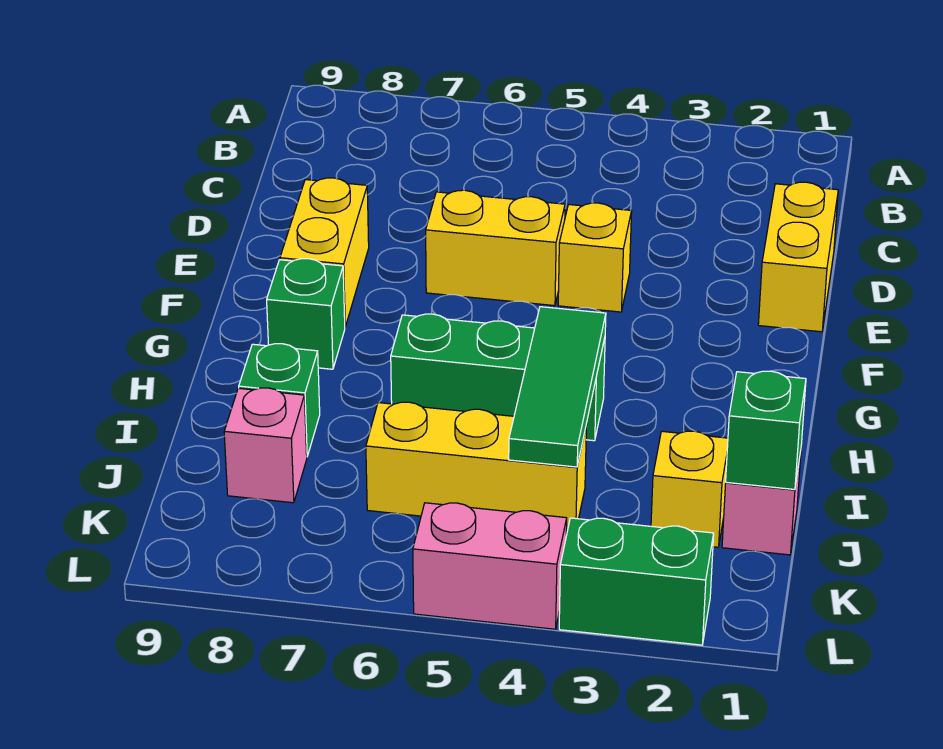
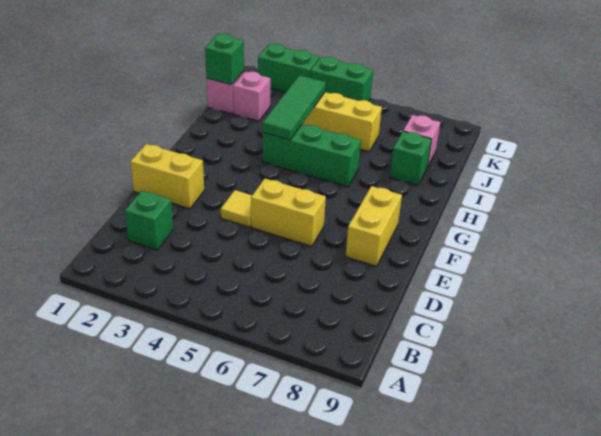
yellow 1x2 brick [758,182,838,332] -> yellow 1x2 brick turned to [130,144,204,209]
yellow 1x1 brick [558,203,632,312] -> yellow 1x1 tile [221,190,252,227]
green 1x1 brick [267,259,345,369] -> green 1x1 brick moved to [125,191,173,250]
yellow 1x1 brick [651,431,728,547] -> pink 1x1 brick [233,71,271,121]
pink 1x2 brick [413,503,567,629] -> green 1x2 brick [310,57,373,101]

